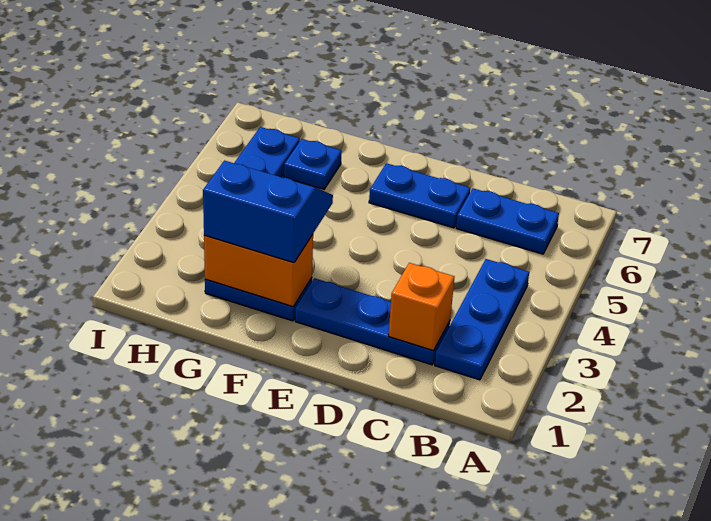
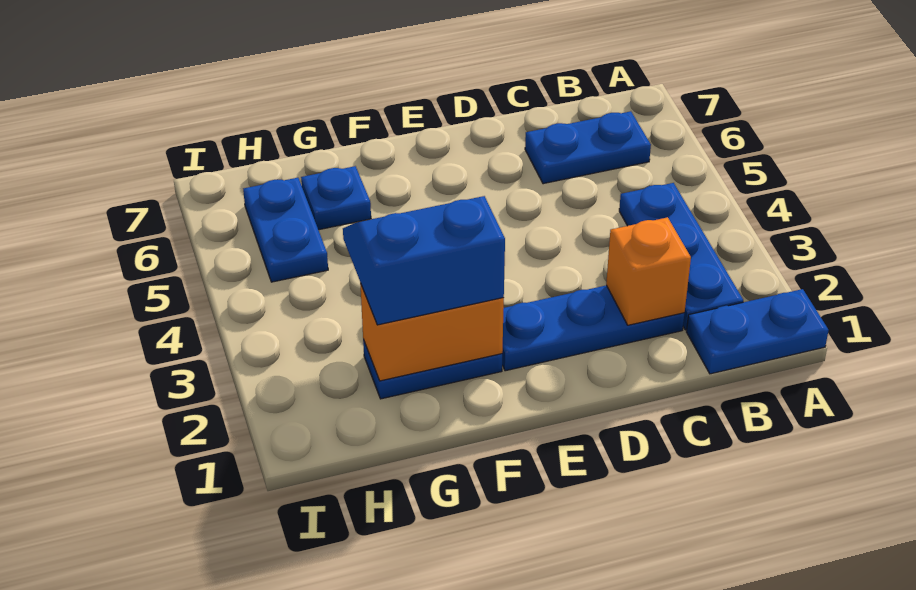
blue 1x2 plate [369,163,470,228] -> blue 1x2 plate moved to [687,289,829,374]

